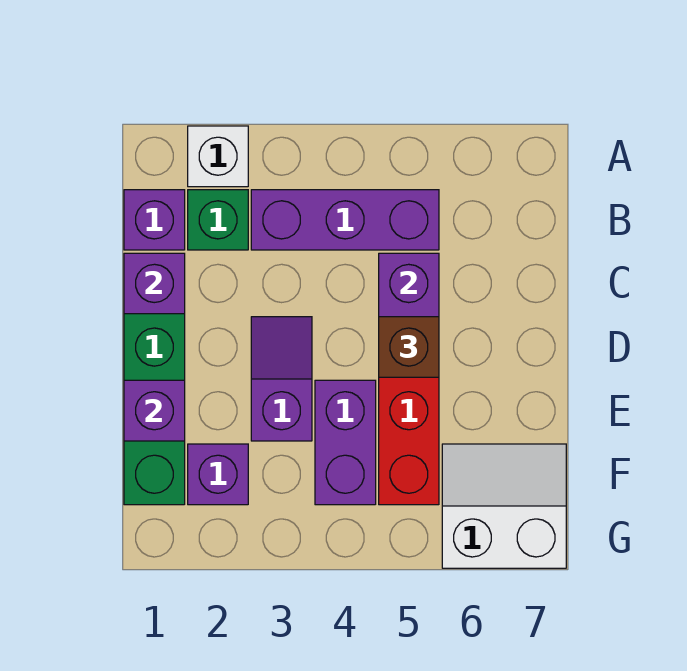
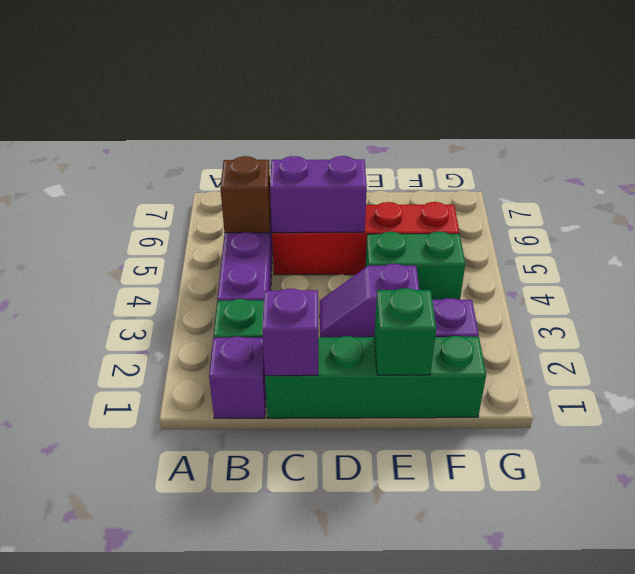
white 1x1 brick [188,126,248,187] -> none
brown 1x1 brick [379,317,439,377] -> brown 1x1 brick moved to [220,156,271,233]
purple 1x1 brick [124,380,185,441] -> green 1x1 brick [374,288,436,375]
purple 1x2 brick [315,380,376,505] -> green 1x2 brick [365,232,465,300]
white 2x2 slope [442,444,566,568] -> none

